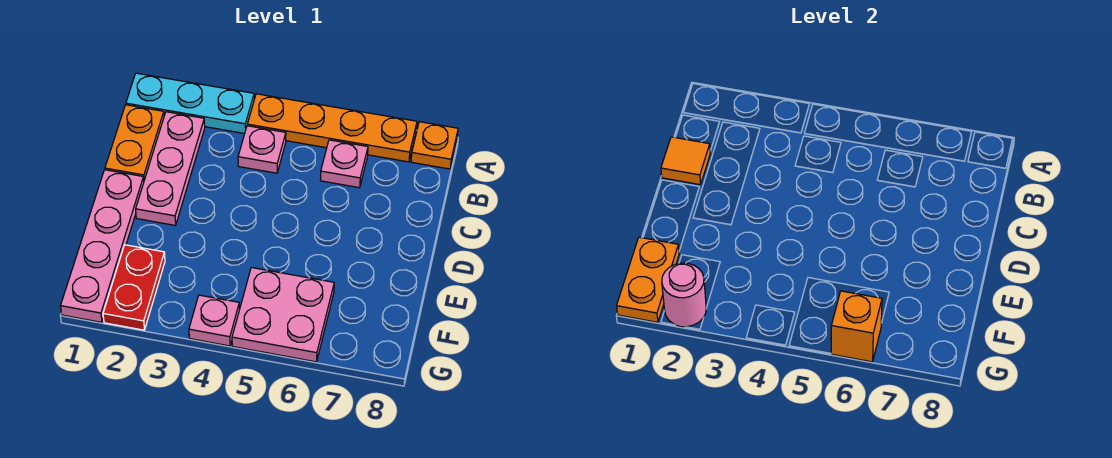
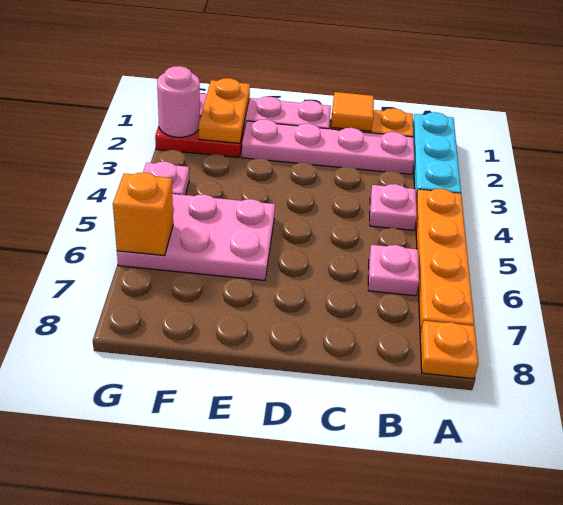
pink 1x3 plate [136,112,205,225] -> pink 1x4 plate [242,119,414,174]
orange 1x2 plate [617,237,679,322] -> orange 1x2 plate turned to [199,78,250,143]
pink 2x2 plate [232,268,334,362] -> pink 2x3 plate [117,194,275,280]

